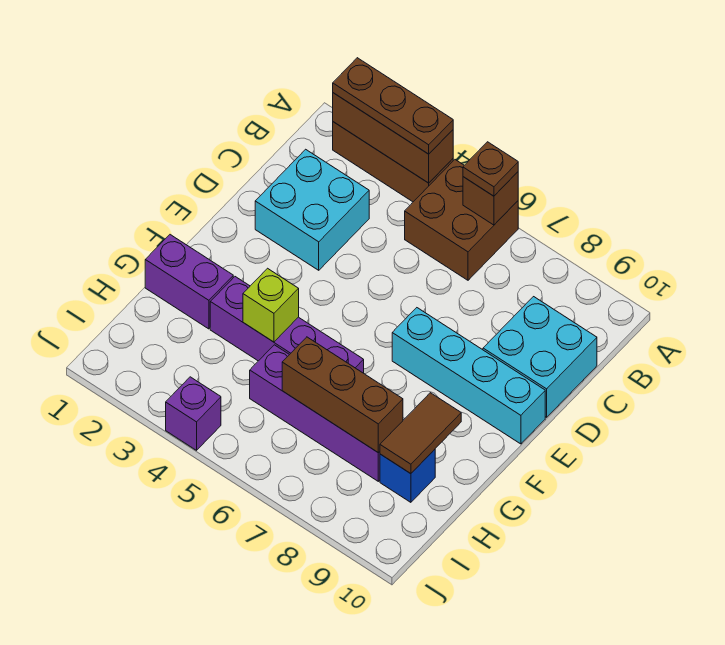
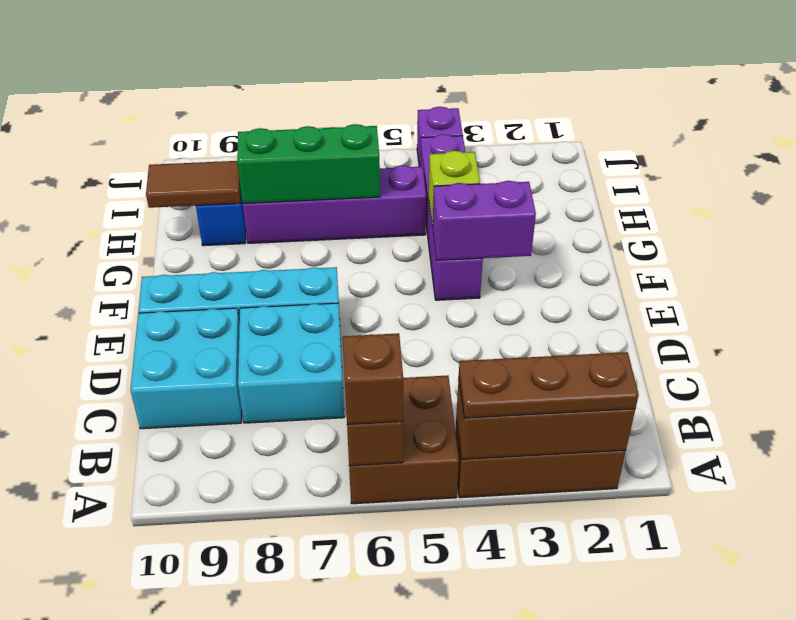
brown 1x1 plate [463,142,518,196] -> brown 1x1 brick [343,333,403,425]
cyan 2x2 brick [255,149,369,270] -> cyan 2x2 brick moved to [238,303,344,423]
purple 1x2 brick [145,235,233,329] -> purple 1x2 brick moved to [432,181,536,260]
purple 1x4 brick [210,277,364,373] -> purple 1x4 brick turned to [421,134,483,300]
brown 1x2 tile [380,393,461,474] -> brown 1x2 tile turned to [146,161,241,208]
brown 1x3 brick [282,337,403,453] -> green 1x3 brick [237,124,380,203]

